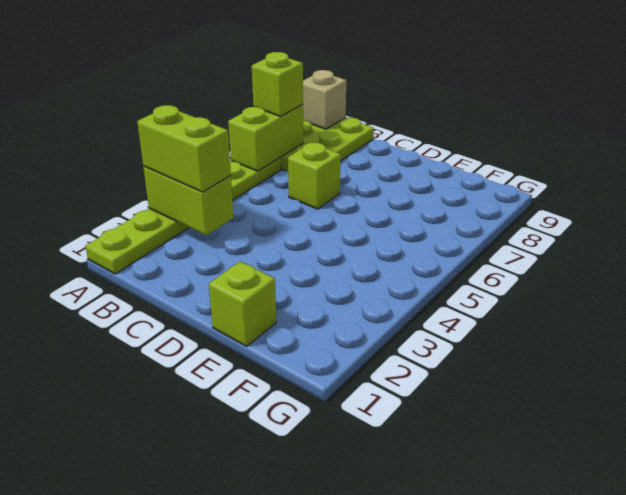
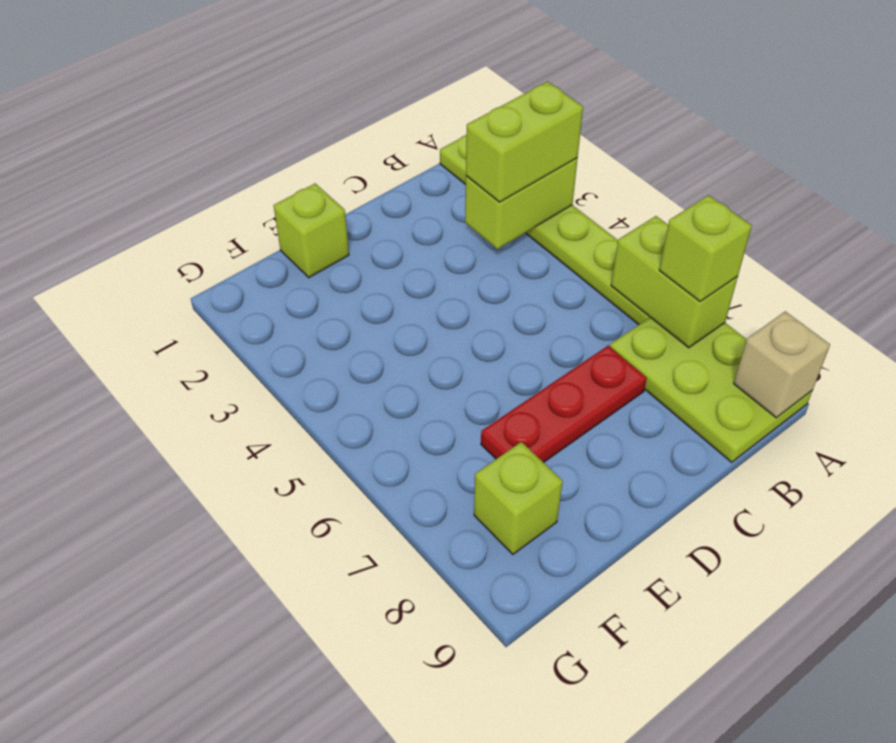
lime 1x1 brick [288,143,341,209] -> lime 1x1 brick moved to [474,442,563,554]
none -> red 1x3 plate [481,346,647,463]

